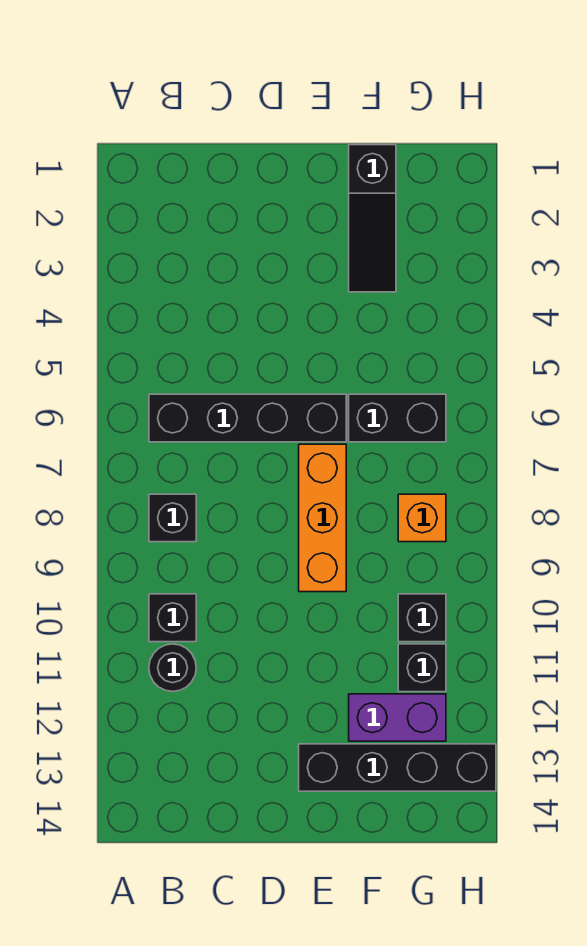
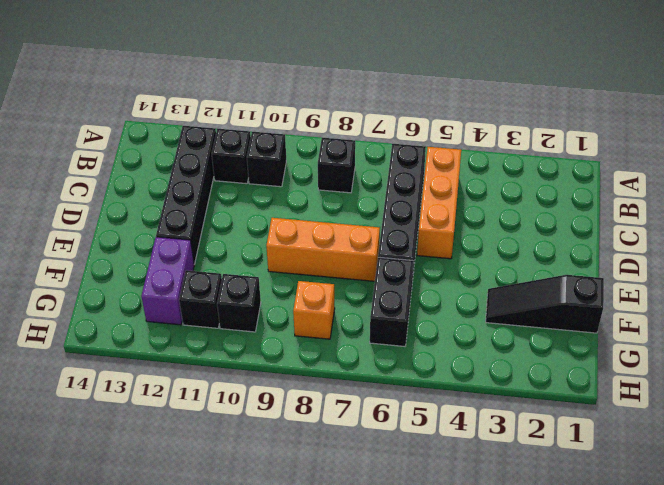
none -> orange 1x3 brick [417,147,461,259]
black 1x1 round brick [149,644,196,691] -> black 1x1 brick [212,129,251,184]
black 1x4 brick [299,744,496,791] -> black 1x4 brick moved to [156,126,216,264]

